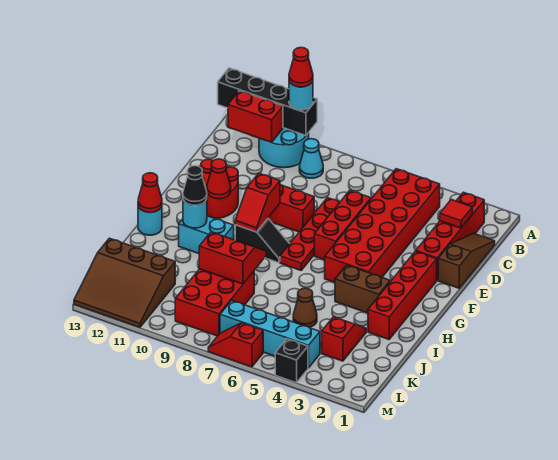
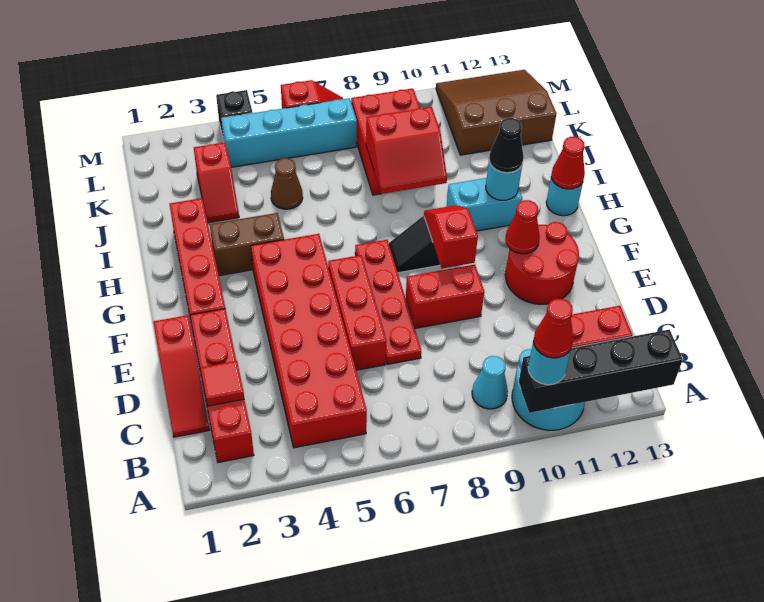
brown 1x3 slope [438,233,495,288] -> red 1x3 slope [153,315,209,437]

